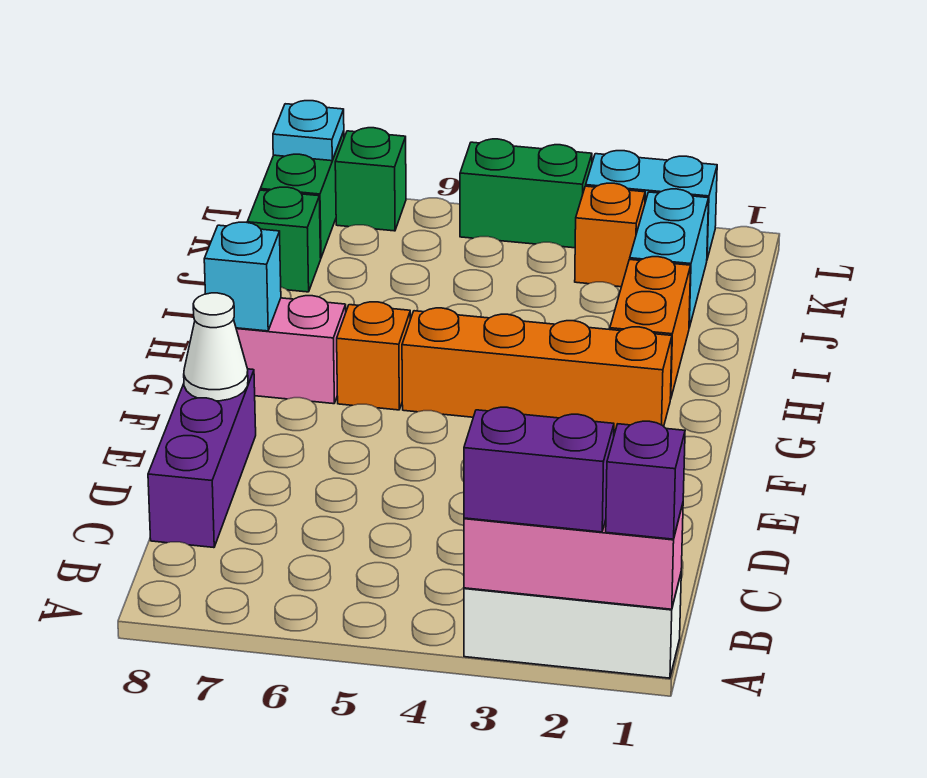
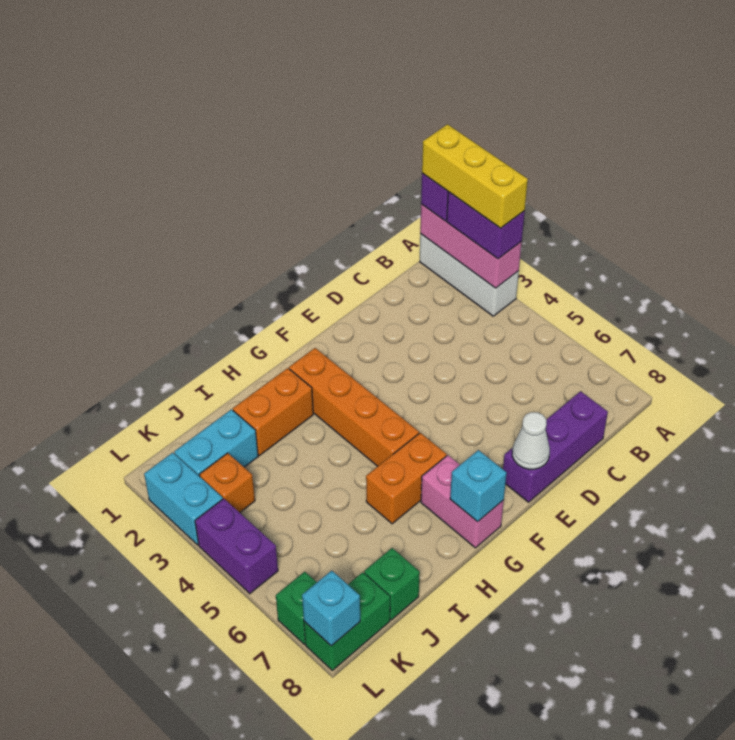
none -> yellow 1x3 brick [422,124,528,228]
orange 1x1 brick [337,302,410,410] -> orange 1x2 brick [366,433,447,524]
green 1x2 brick [460,139,592,248] -> purple 1x2 brick [195,499,278,594]
cyan 1x1 plate [273,101,344,161] -> cyan 1x1 brick [302,571,360,646]

